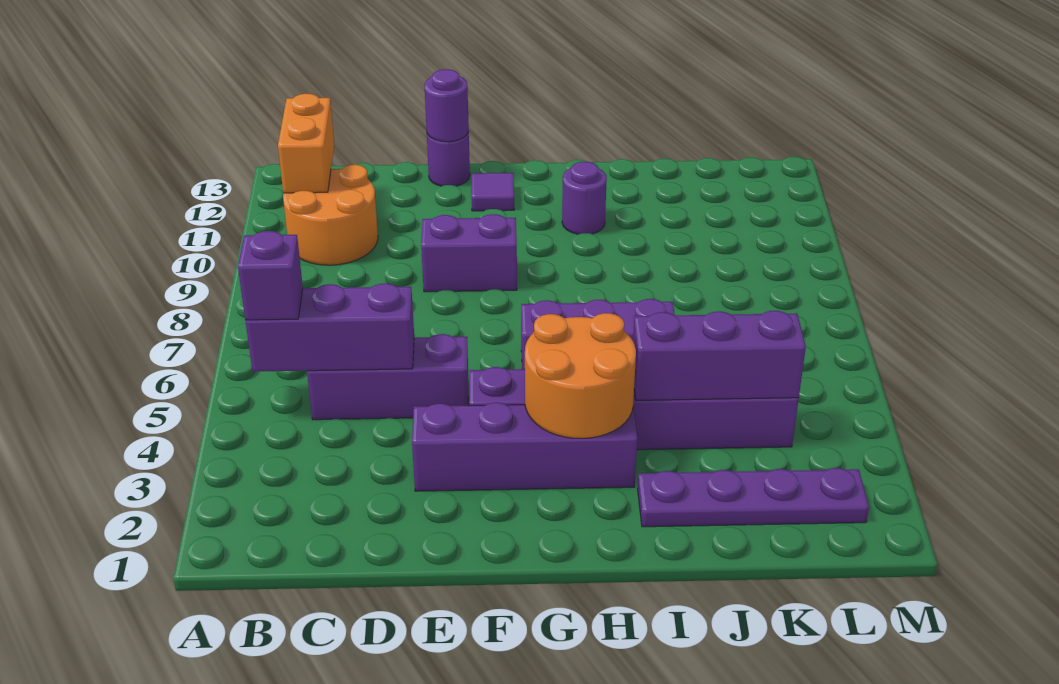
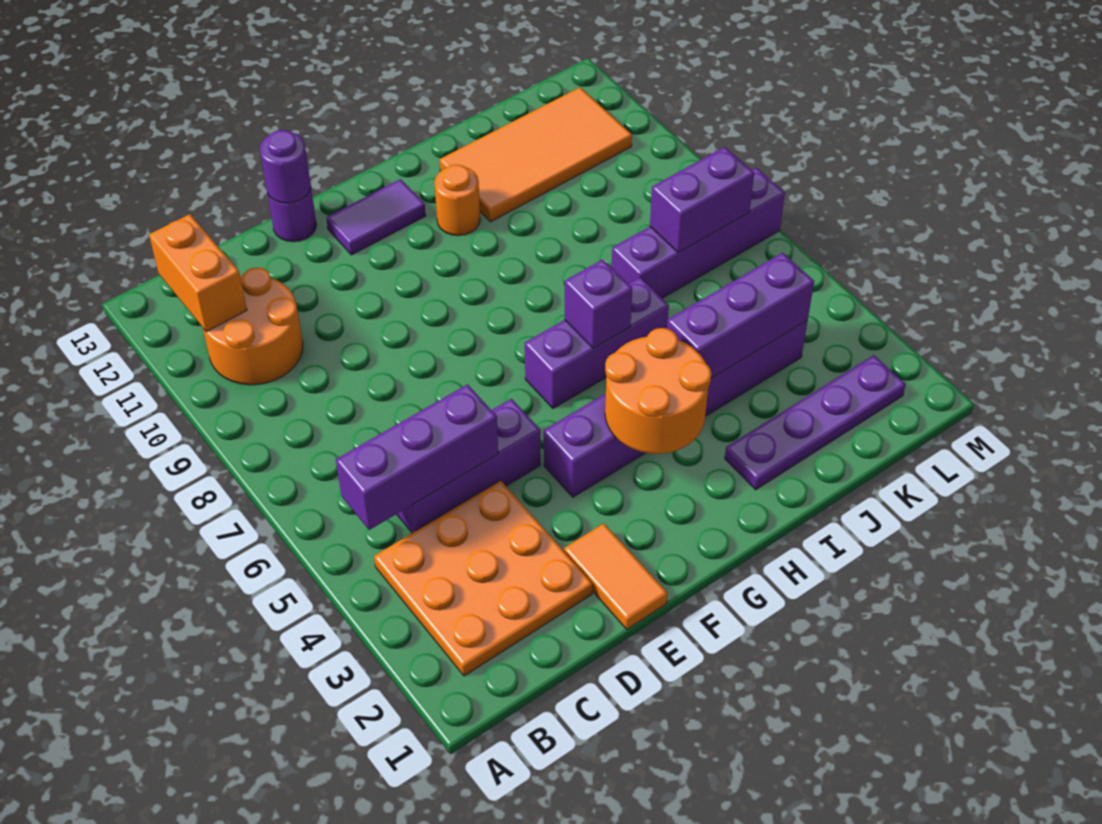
none -> orange 3x3 plate [374,480,592,676]
purple 1x1 brick [238,231,303,320] -> purple 1x1 brick moved to [565,260,632,348]
none -> orange 1x2 tile [564,523,668,629]
purple 1x4 brick [412,403,637,491] -> purple 1x4 brick moved to [612,168,785,298]
purple 1x2 brick [421,214,517,292] -> purple 1x2 brick moved to [650,147,754,253]
purple 1x1 tile [471,173,514,211] -> purple 1x2 tile [326,179,426,255]
purple 1x1 round brick [562,162,607,234] -> orange 1x1 round brick [435,165,480,236]
none -> orange 2x4 tile [440,87,632,222]

